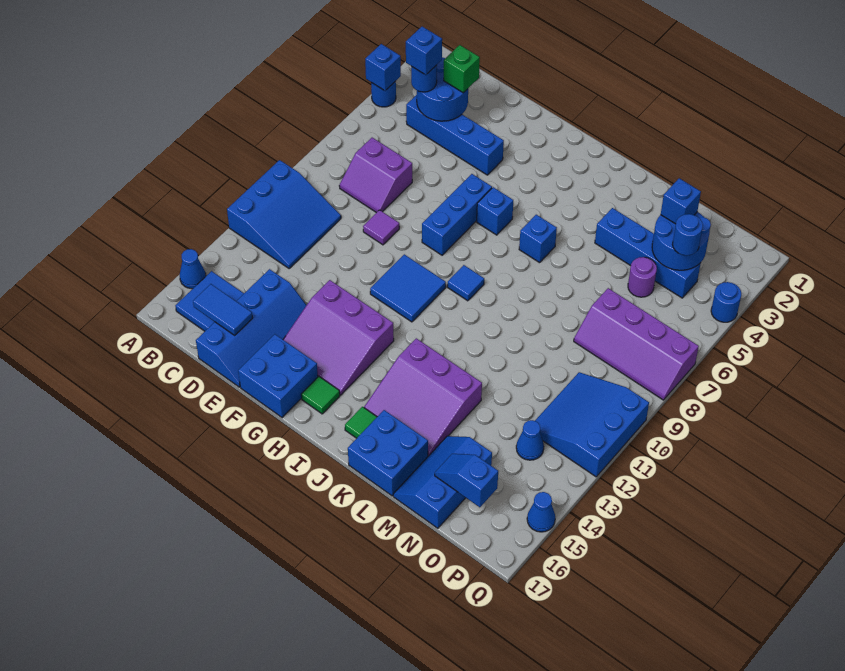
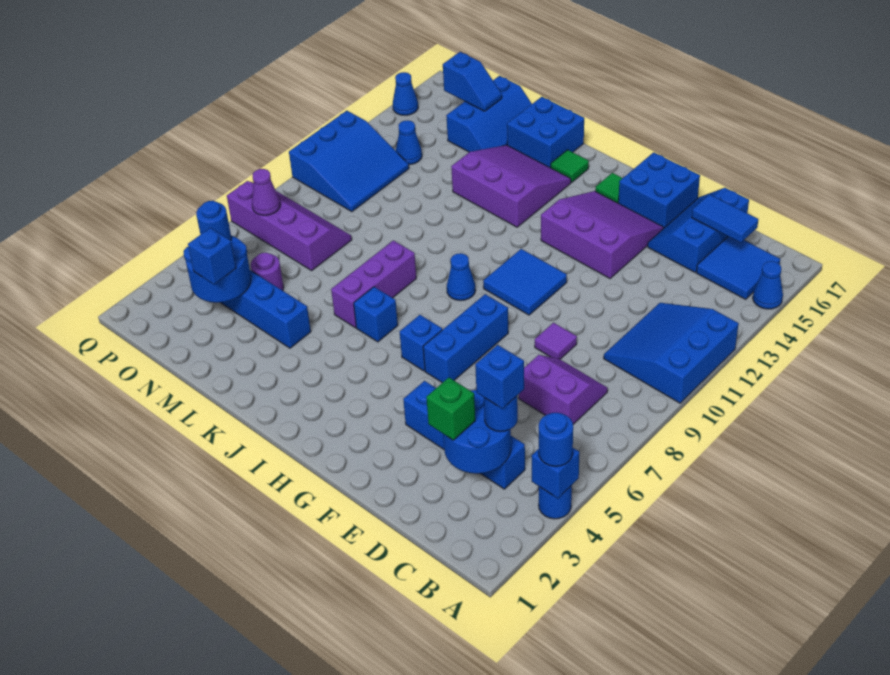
blue 2x4 slope [196,269,306,387] -> blue 2x3 slope [648,188,749,272]
blue 1x1 tile [447,265,484,301] -> blue 1x1 cone [447,253,476,300]
none -> purple 1x3 brick [331,240,416,328]
none -> purple 1x1 cone [252,169,280,215]
blue 1x1 round brick [711,282,741,322] -> blue 1x1 round brick moved to [539,413,573,466]

